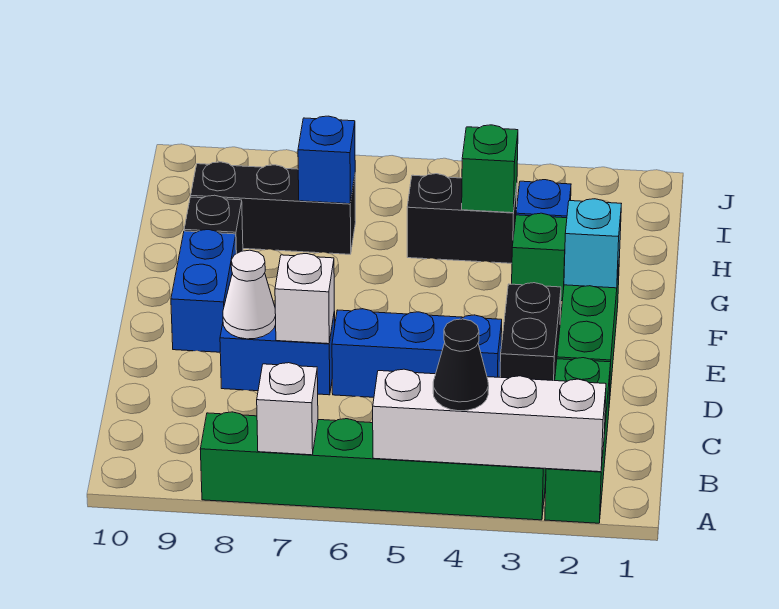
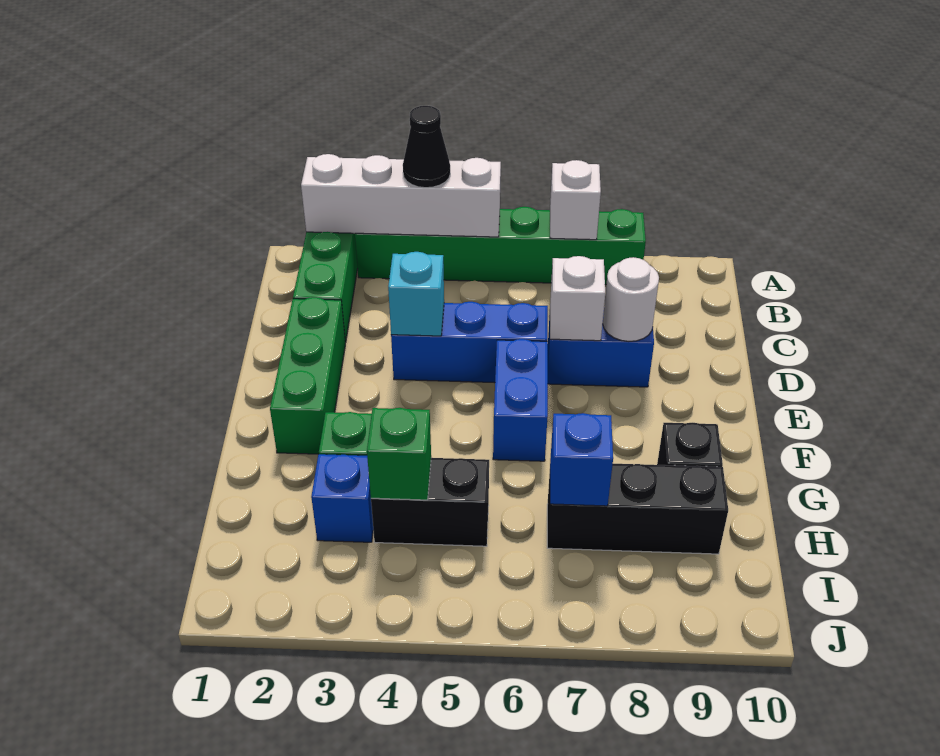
black 1x2 brick [500,283,561,381] -> none
white 1x1 cone [223,250,276,339] -> white 1x1 round brick [603,257,659,341]
blue 1x2 brick [171,230,237,352] -> blue 1x2 brick moved to [493,339,548,461]
cyan 1x1 brick [564,199,621,288] -> cyan 1x1 brick moved to [388,252,444,336]

